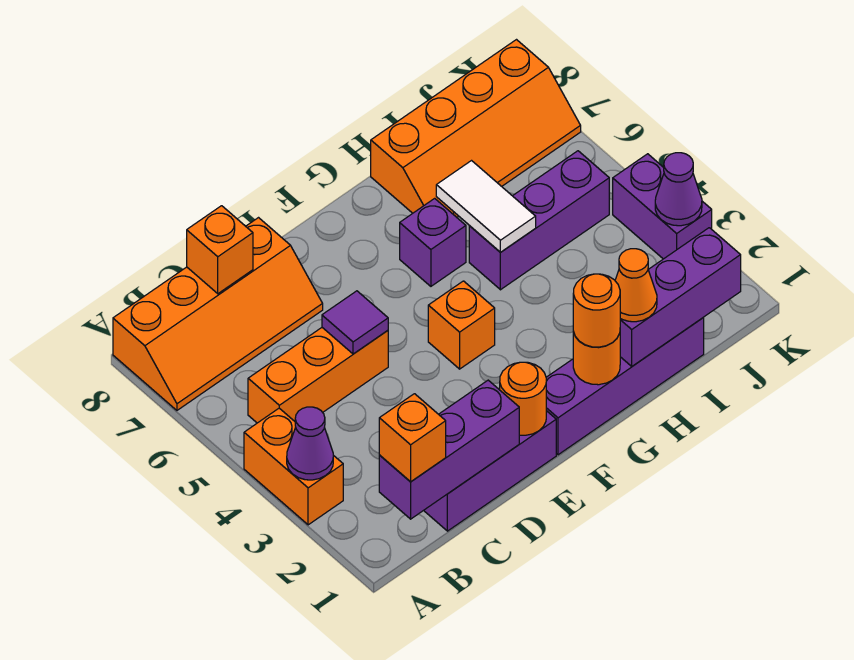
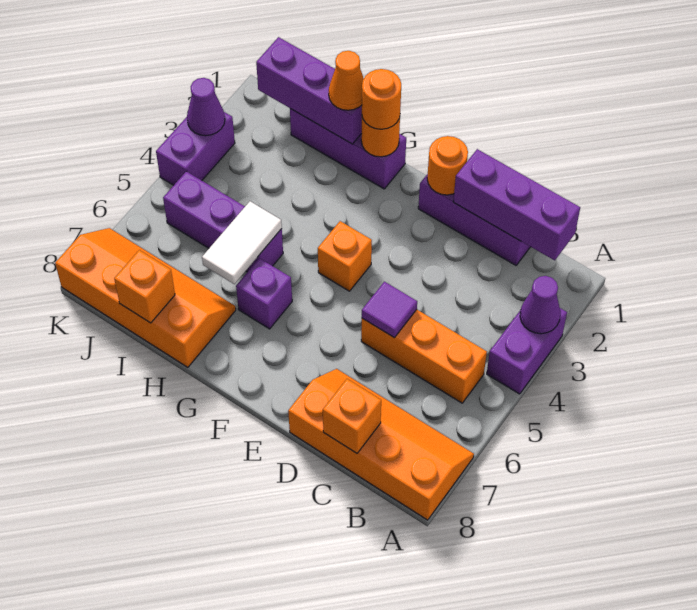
orange 1x2 brick [244,408,343,525] -> purple 1x2 brick [487,308,567,394]
orange 1x1 brick [379,394,446,482] -> orange 1x1 brick moved to [114,250,175,323]
purple 1x4 brick [546,318,704,455] -> purple 1x3 brick [290,109,406,189]

